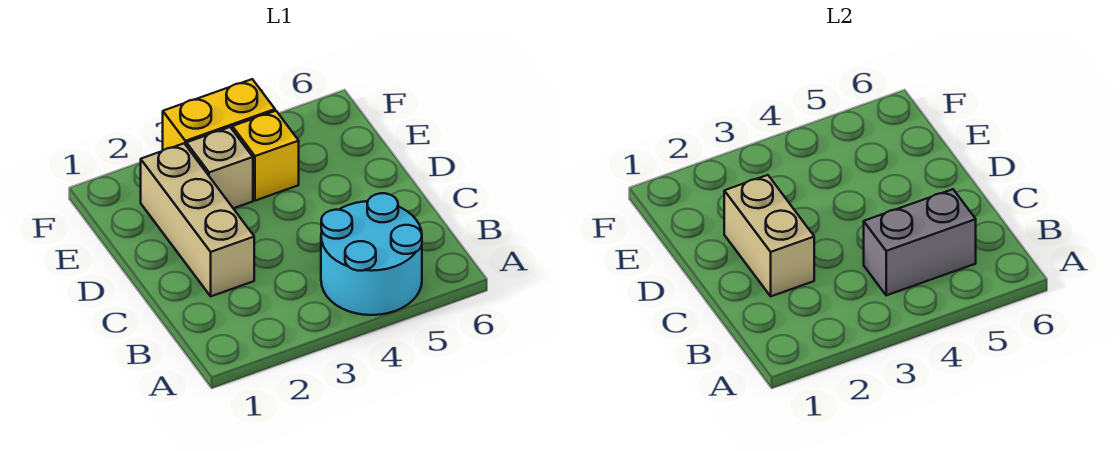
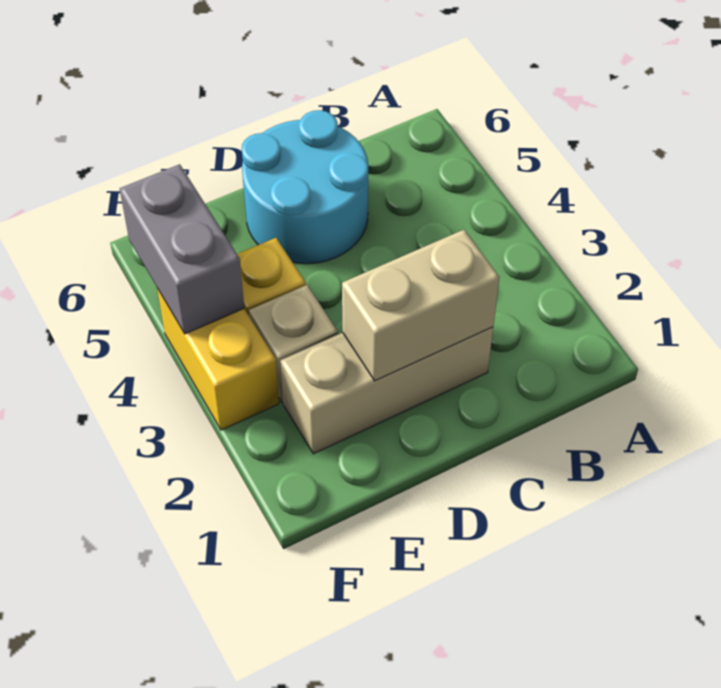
cyan 2x2 round brick [321,193,422,315] -> cyan 2x2 round brick moved to [242,110,369,264]
grey 1x2 brick [864,189,976,295] -> grey 1x2 brick moved to [120,164,244,334]

